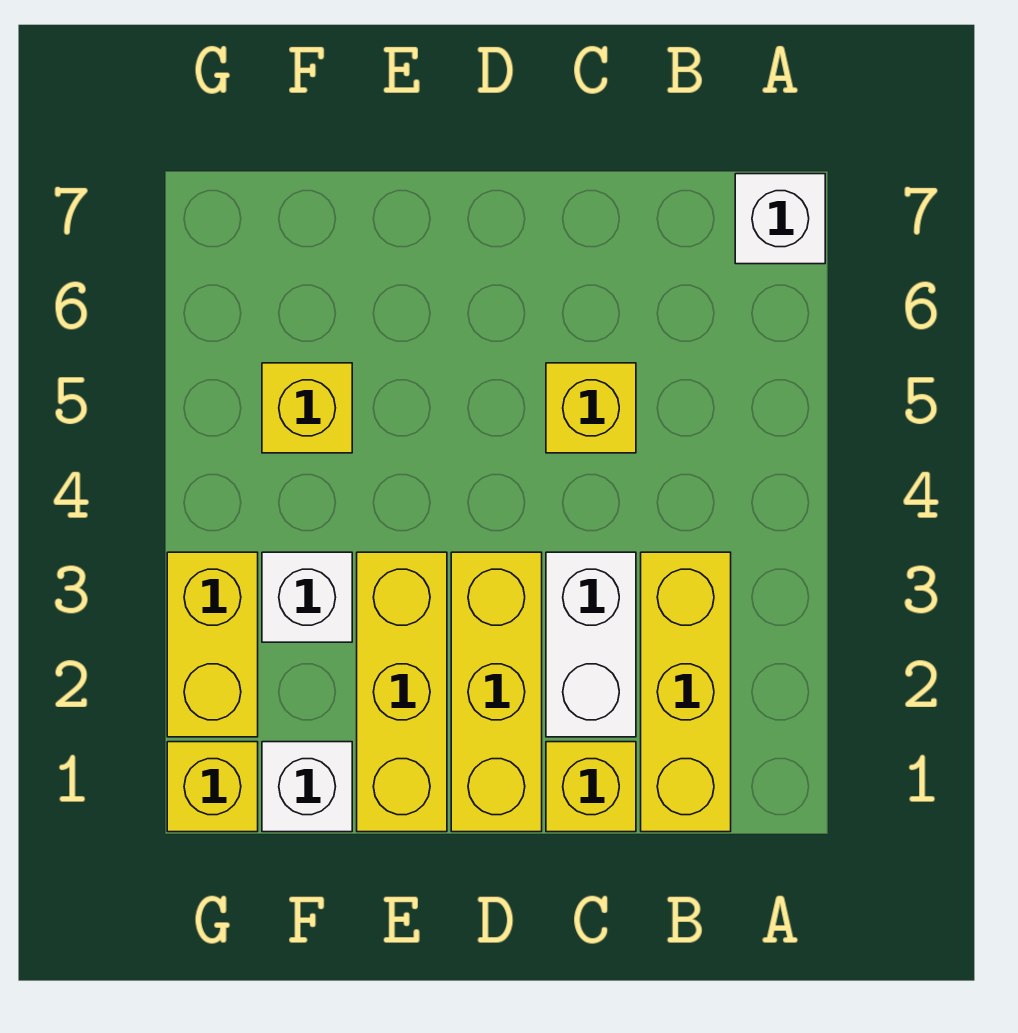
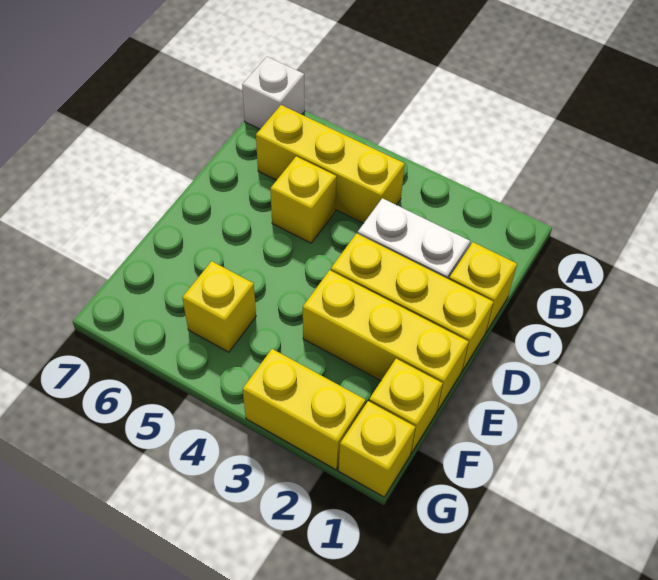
yellow 1x3 brick [641,552,731,832] -> yellow 1x3 brick moved to [256,105,405,223]
white 1x1 brick [262,742,352,832] -> yellow 1x1 brick [369,359,443,453]
white 1x1 brick [262,552,352,642] -> none

